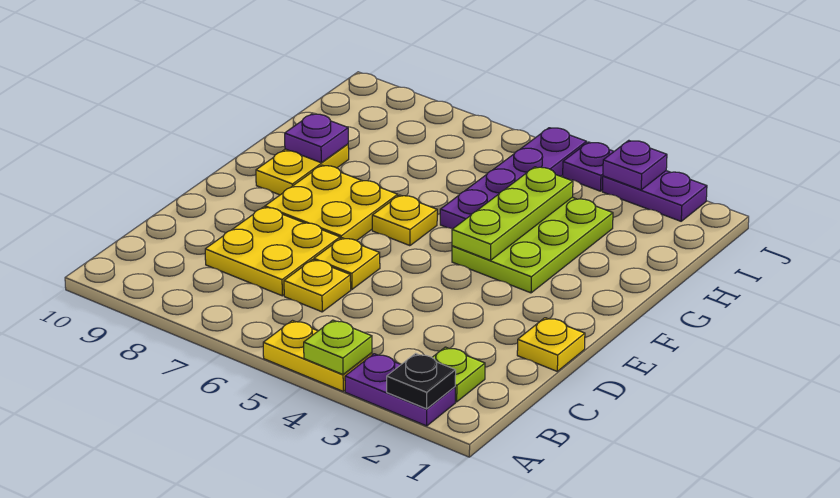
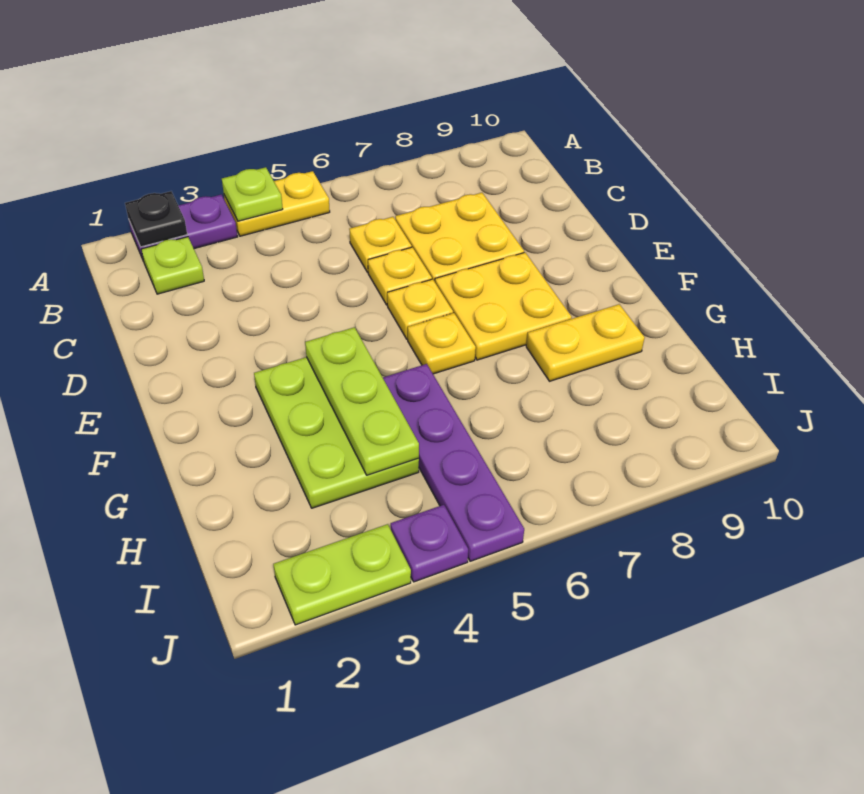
yellow 1x1 plate [517,318,585,371] -> yellow 1x1 plate moved to [387,279,453,339]
yellow 1x2 plate [256,144,349,195] -> yellow 1x2 plate turned to [526,304,645,381]
purple 1x1 plate [285,114,348,163] -> none
purple 1x2 plate [602,171,707,221] -> lime 1x2 plate [273,524,411,625]
purple 1x1 plate [603,140,667,190] -> none

